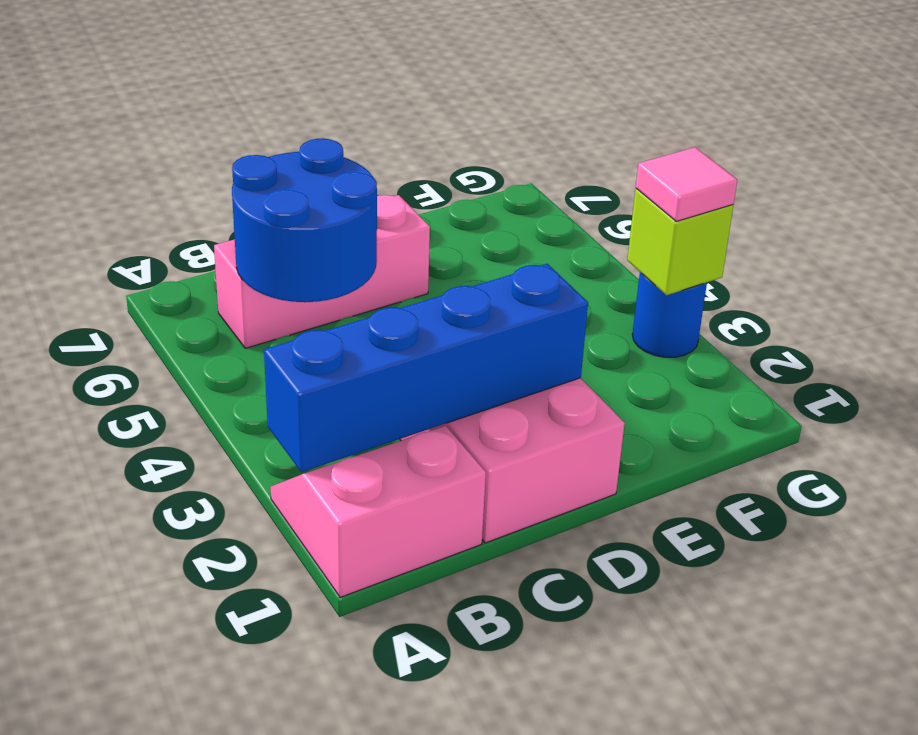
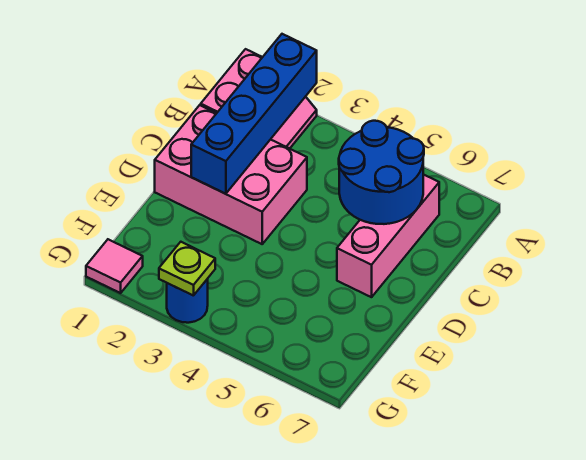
lime 1x1 brick [627,189,733,295] -> lime 1x1 plate [159,242,215,296]
pink 1x1 tile [636,147,737,221] -> pink 1x1 tile moved to [86,239,143,293]

